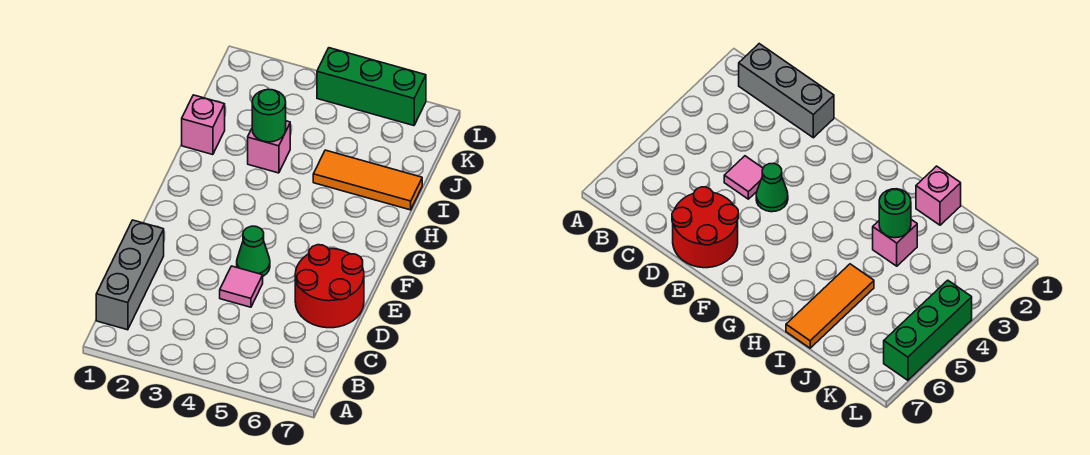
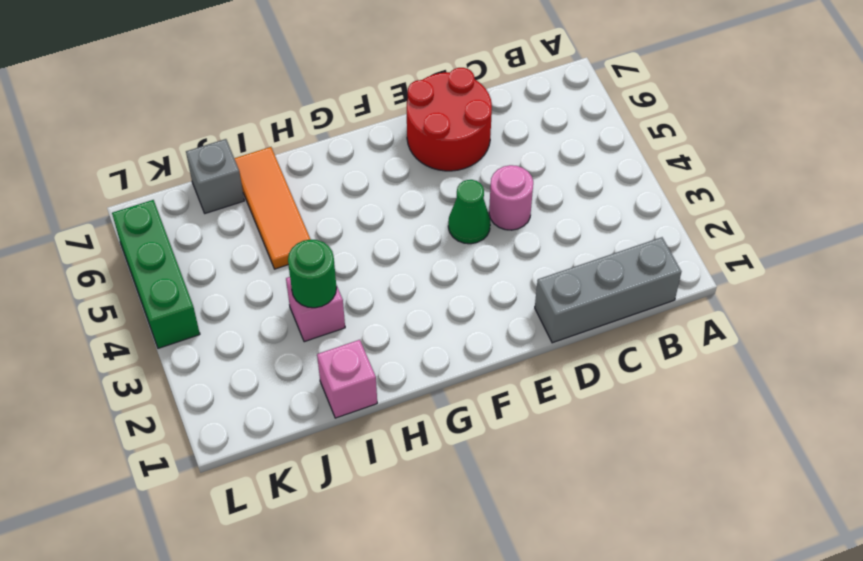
pink 1x1 tile [220,266,263,307] -> pink 1x1 round brick [489,165,533,230]
none -> grey 1x1 brick [186,139,244,213]

